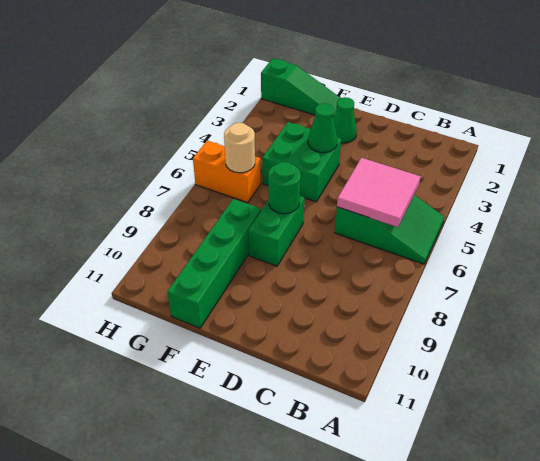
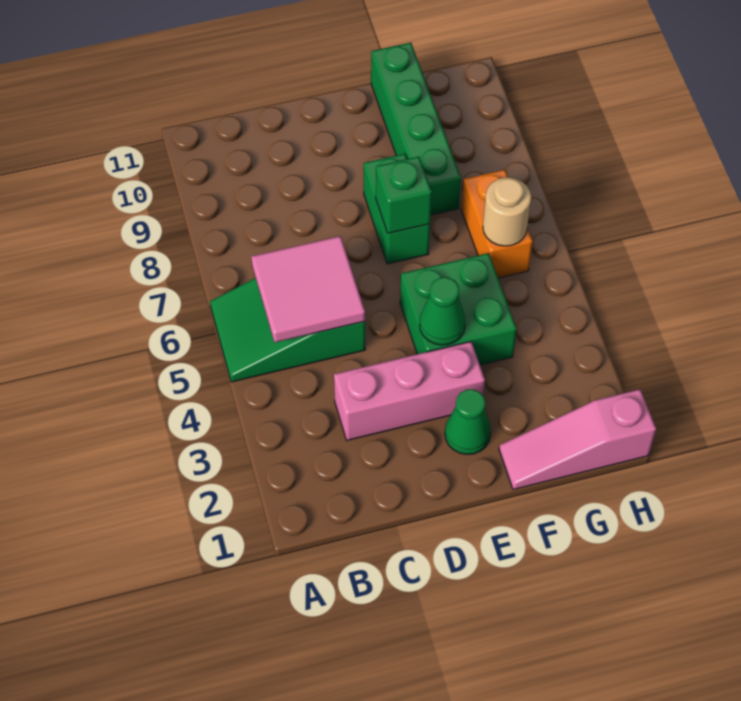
none -> pink 1x3 brick [334,342,485,440]
green 1x1 round brick [268,162,301,214] -> green 1x1 brick [376,157,432,233]
green 1x3 slope [261,59,340,118] -> pink 1x3 slope [499,389,656,490]
orange 1x2 brick [193,141,261,203] -> orange 1x2 brick turned to [461,170,533,278]

